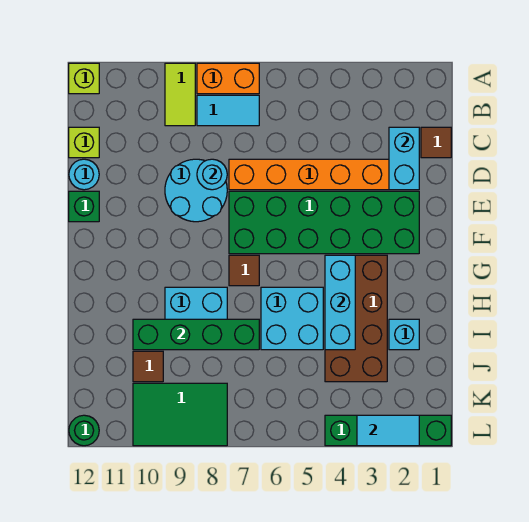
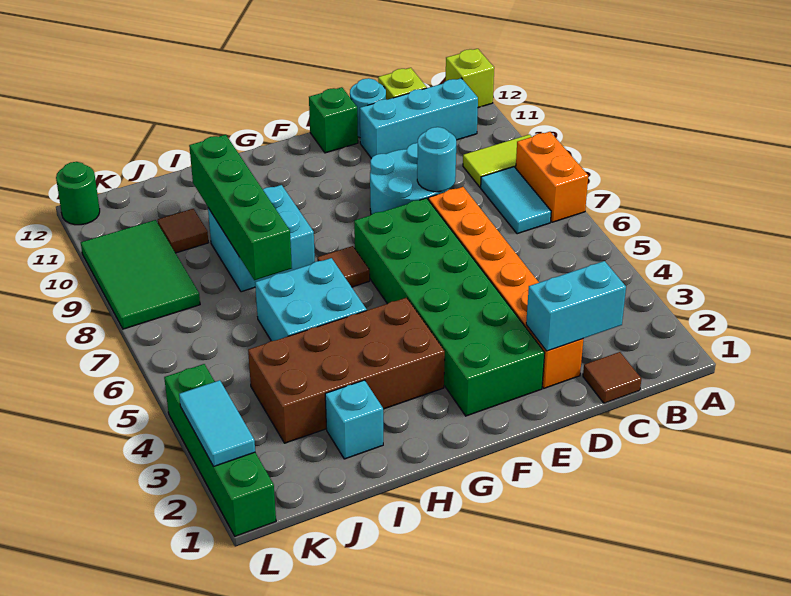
cyan 1x3 brick [325,255,355,350] -> cyan 1x3 brick moved to [360,78,478,158]

